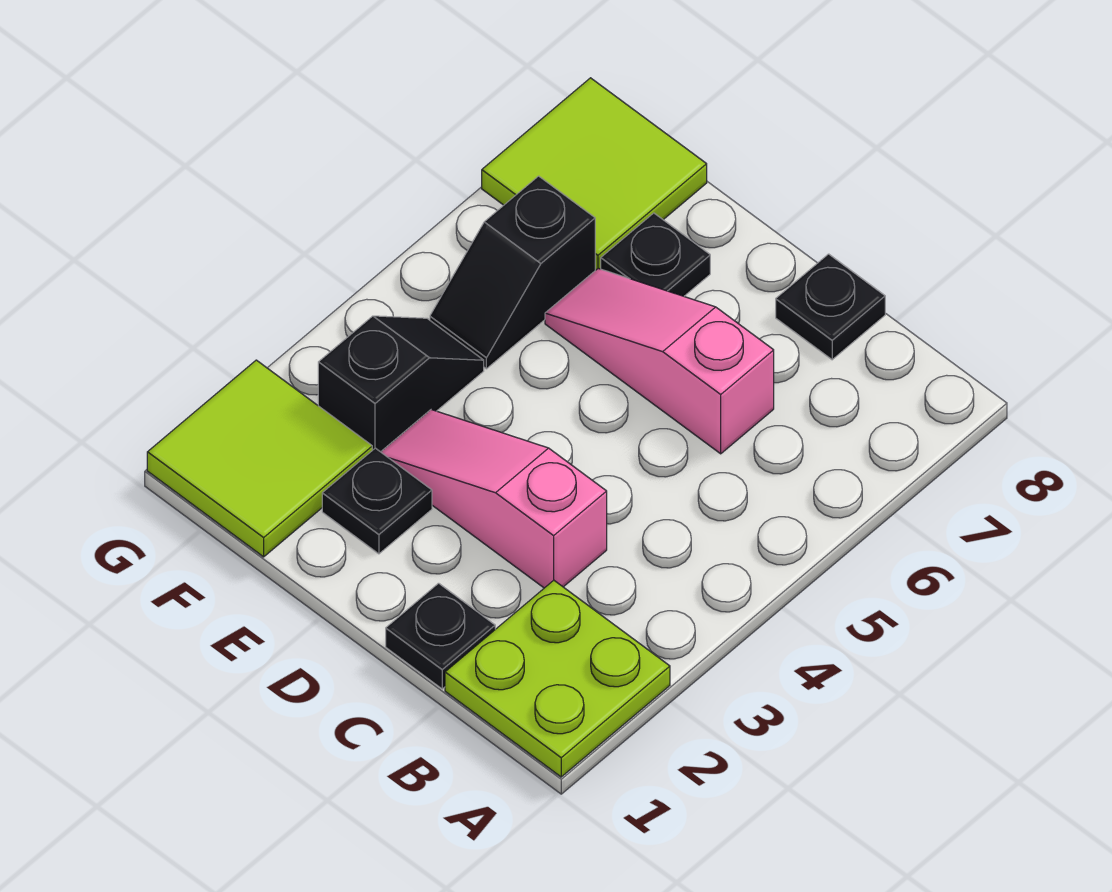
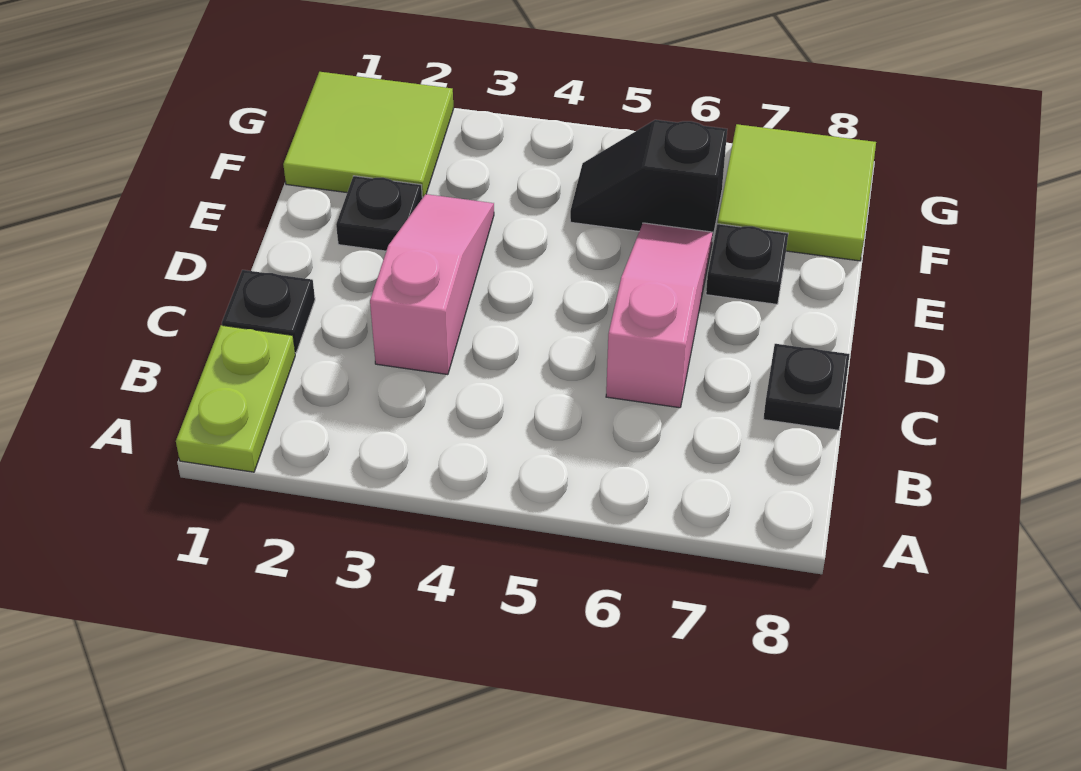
lime 2x2 plate [445,580,670,777] -> lime 1x2 plate [176,325,295,472]
black 1x2 slope [318,316,484,452] -> none

